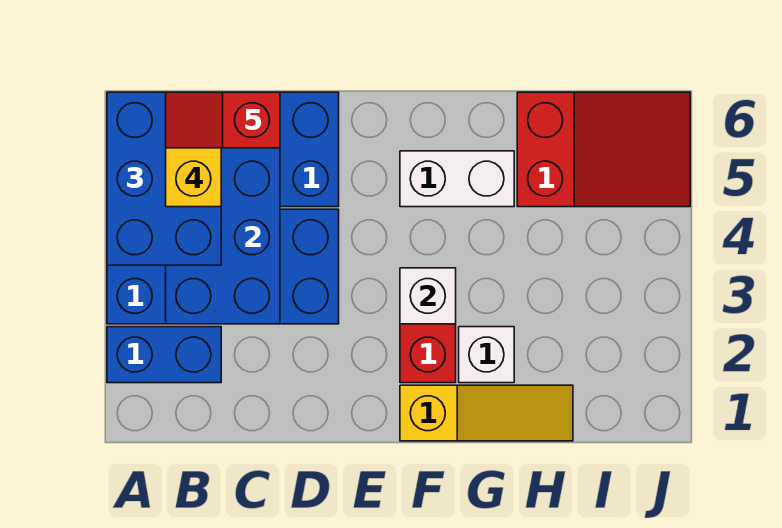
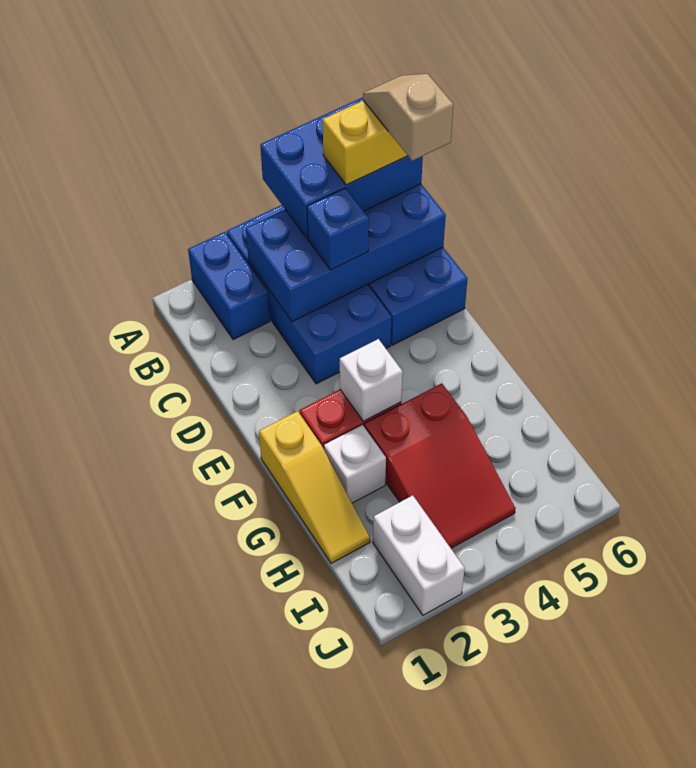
red 1x2 slope [166,92,280,148] -> tan 1x2 slope [363,74,453,161]
none -> blue 1x1 brick [307,188,369,270]
white 1x2 brick [400,151,514,207] -> white 1x2 brick moved to [373,495,465,615]
red 2x3 slope [517,92,690,207] -> red 2x3 slope moved to [364,383,516,548]

